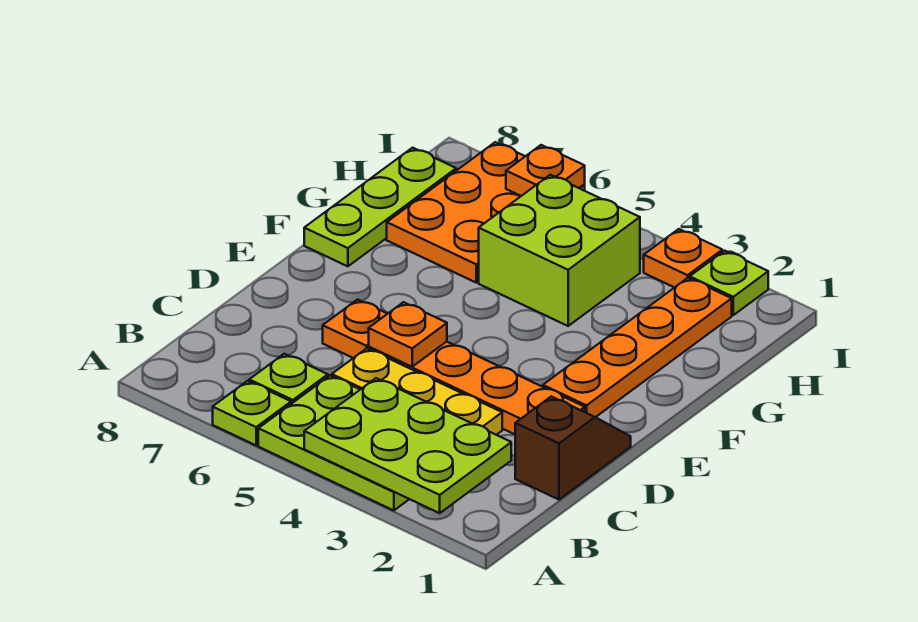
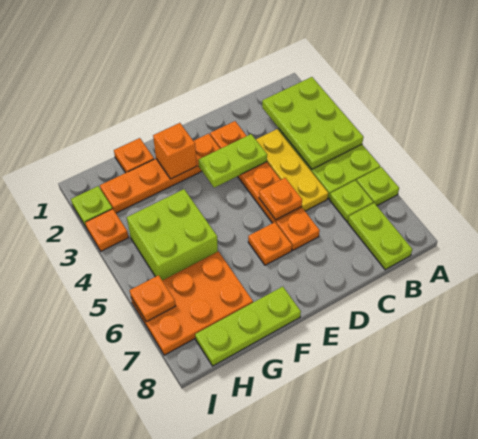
none -> lime 1x2 plate [348,203,412,270]
brown 1x2 slope [515,397,631,500] -> none
none -> lime 1x2 plate [198,134,267,188]
none -> orange 1x1 plate [248,222,292,265]
none -> orange 1x1 brick [153,123,197,179]
none -> orange 1x1 plate [114,138,154,173]

